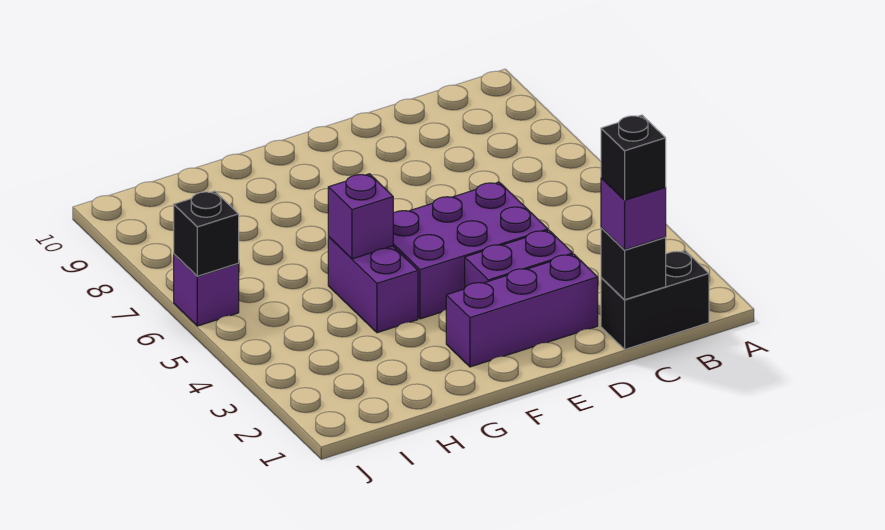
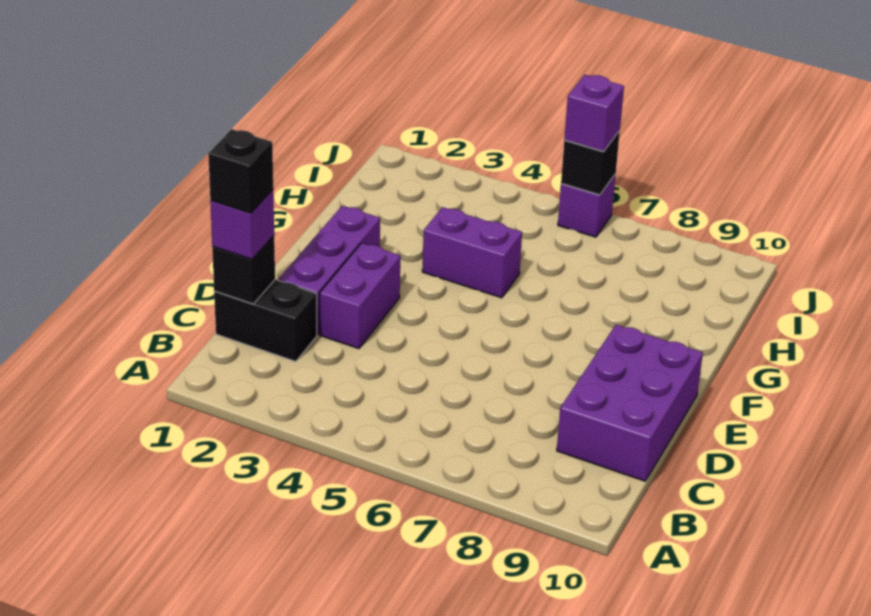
black 1x2 brick [601,251,709,349] -> black 1x2 brick turned to [214,280,317,361]
purple 2x3 brick [393,182,548,319] -> purple 2x3 brick moved to [557,325,703,481]
purple 1x1 brick [328,174,393,259] -> purple 1x1 brick moved to [564,75,624,151]

